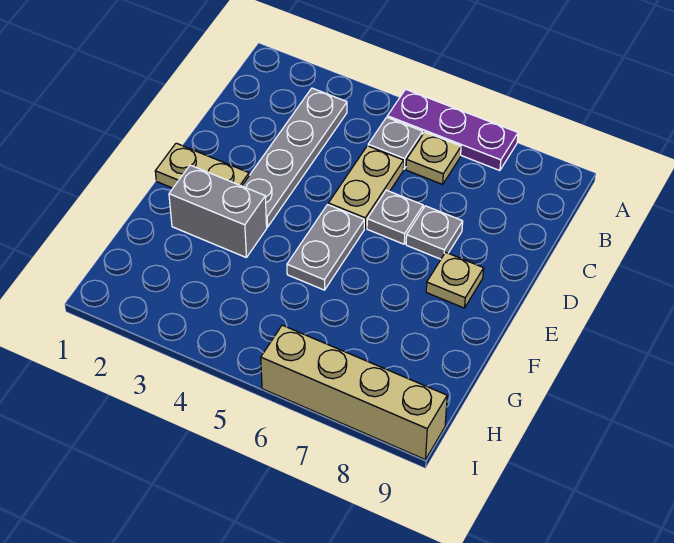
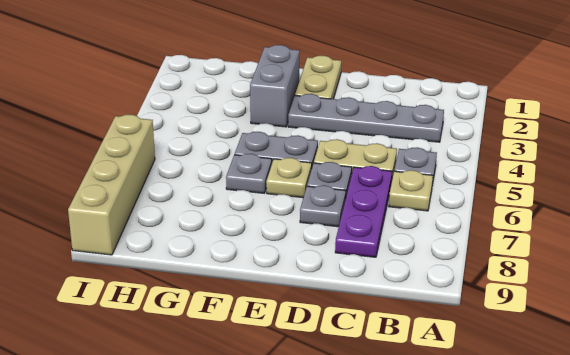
purple 1x3 plate [387,89,518,171] -> purple 1x3 plate moved to [335,166,392,257]
tan 1x1 plate [426,252,484,308] -> tan 1x1 plate moved to [266,158,312,198]
none -> grey 1x1 plate [226,154,272,193]

